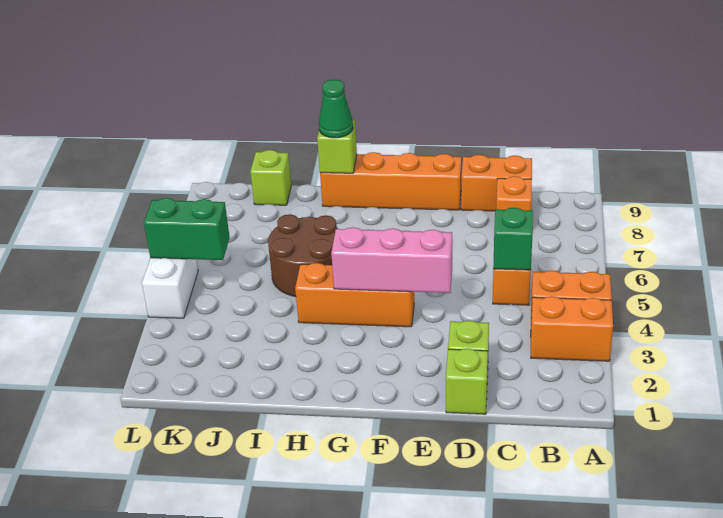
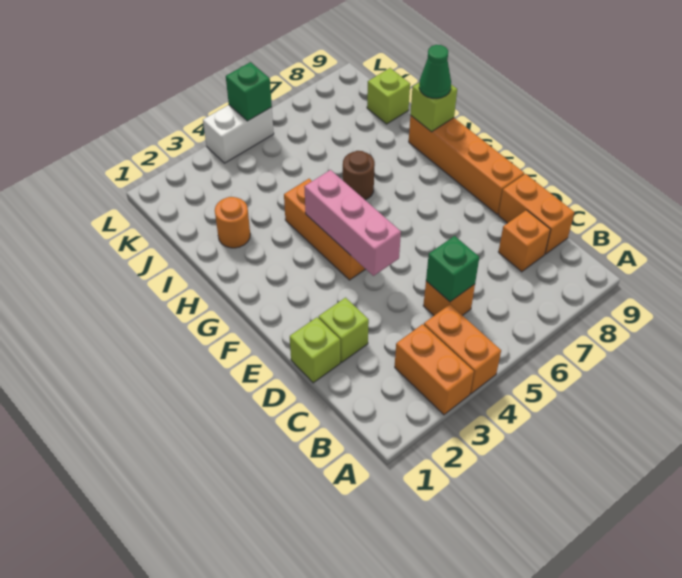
brown 2x2 round brick [268,214,338,297] -> brown 1x1 round brick [343,151,375,200]
none -> orange 1x1 round brick [215,197,250,248]
green 1x2 brick [144,198,230,260] -> green 1x1 brick [226,62,272,121]

